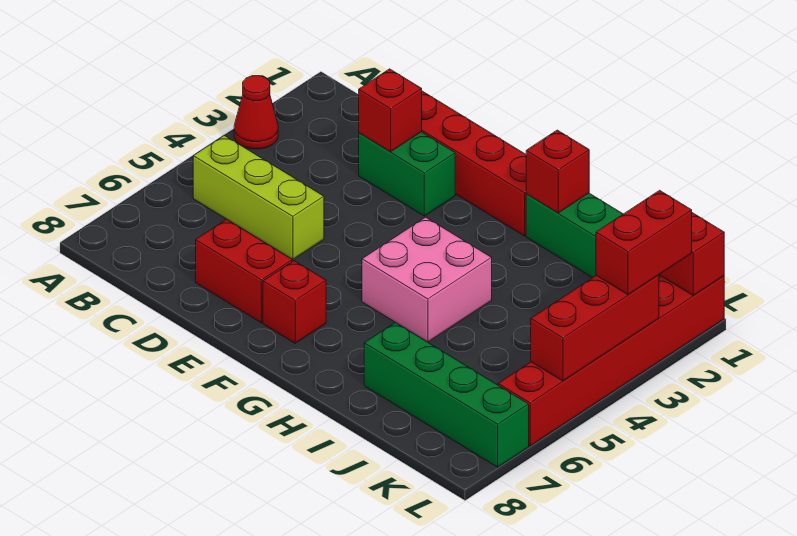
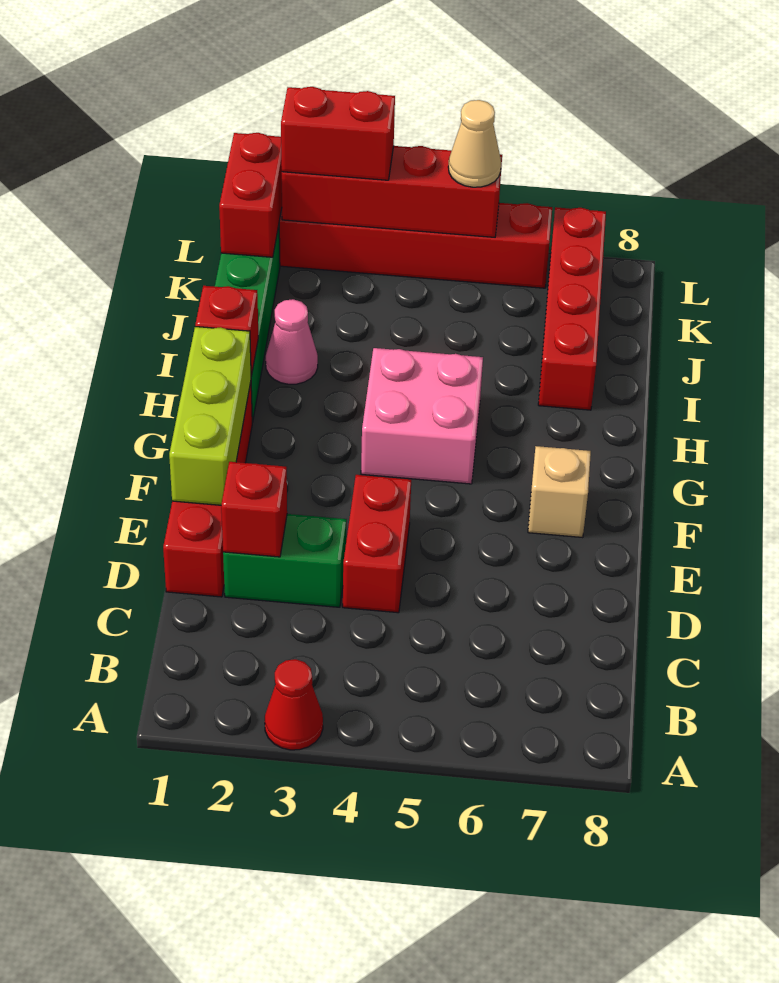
lime 1x3 brick [193,135,324,260] -> lime 1x3 brick moved to [169,327,251,505]
green 1x2 brick [359,132,455,216] -> green 1x2 brick turned to [223,514,347,607]
red 1x2 brick [196,219,292,323] -> red 1x2 brick moved to [343,475,411,613]
red 1x1 brick [263,261,326,343] -> tan 1x1 brick [528,446,591,538]
none -> pink 1x1 cone [266,299,318,384]
green 1x4 brick [364,323,529,467] -> red 1x4 brick [538,207,606,410]
red 1x3 brick [531,275,659,381] -> red 1x4 brick [282,146,502,237]
none -> tan 1x1 cone [448,100,501,187]

